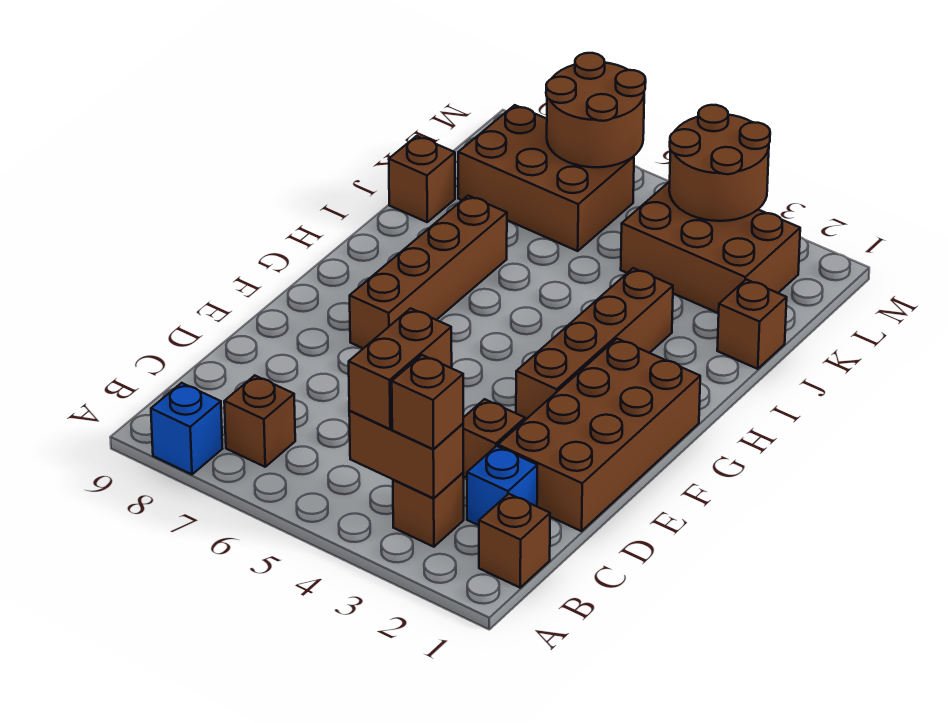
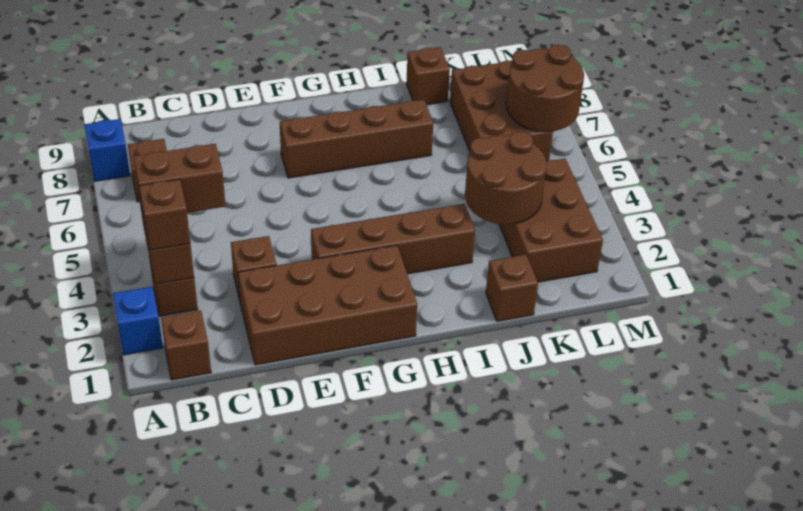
blue 1x1 brick [467,446,537,525] -> blue 1x1 brick moved to [113,286,163,355]
brown 2x2 round brick [669,105,770,221] -> brown 2x2 round brick moved to [465,132,547,224]

